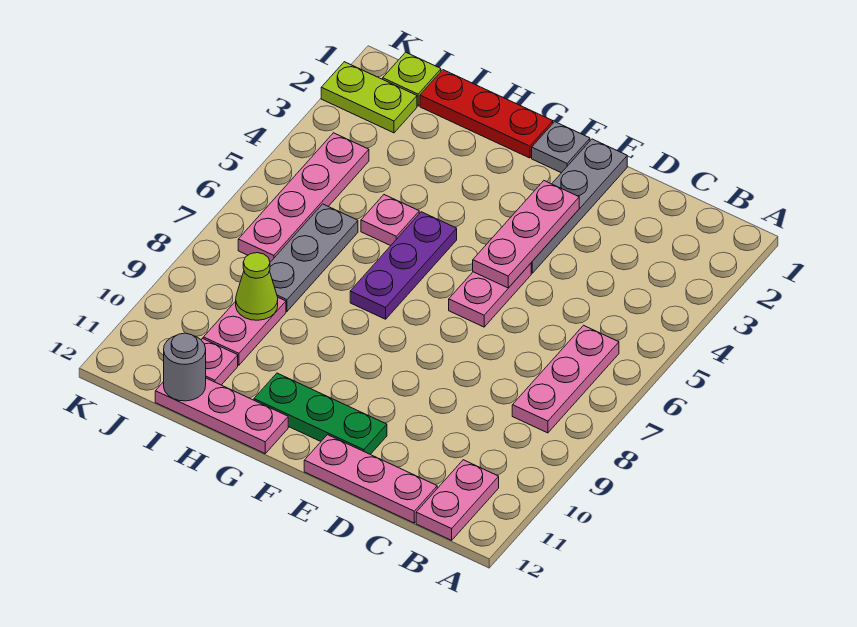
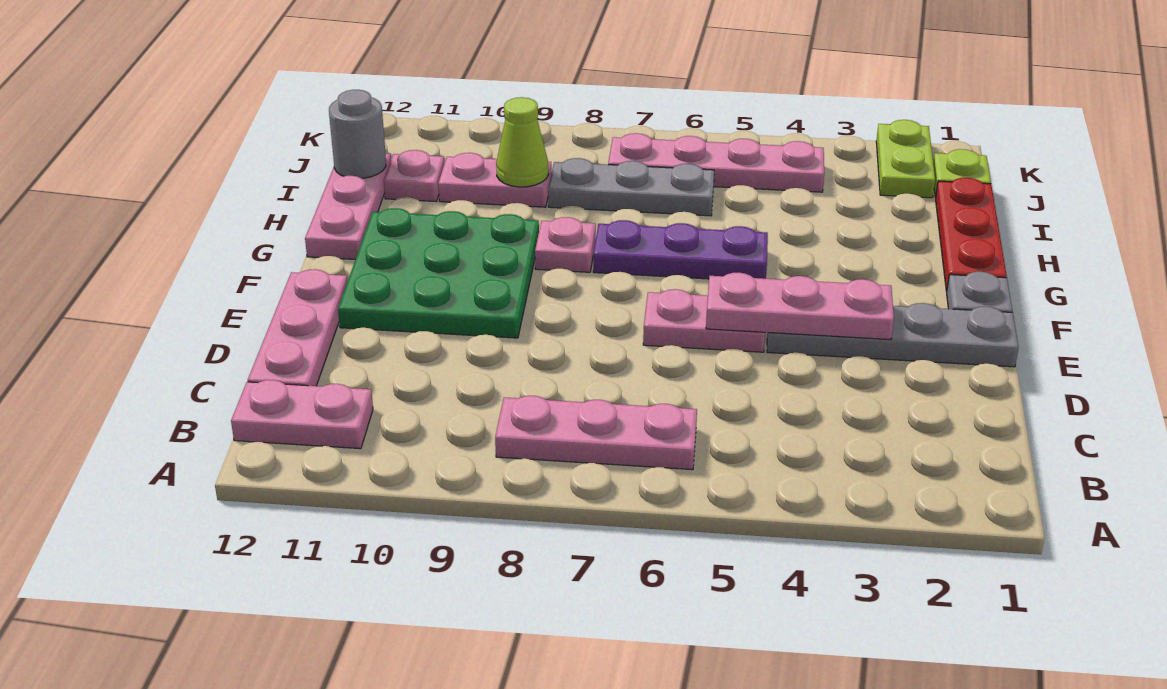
green 1x3 plate [254,373,387,454] -> green 3x3 plate [338,208,539,338]
pink 1x1 plate [361,195,419,246] -> pink 1x1 plate moved to [535,217,596,272]

